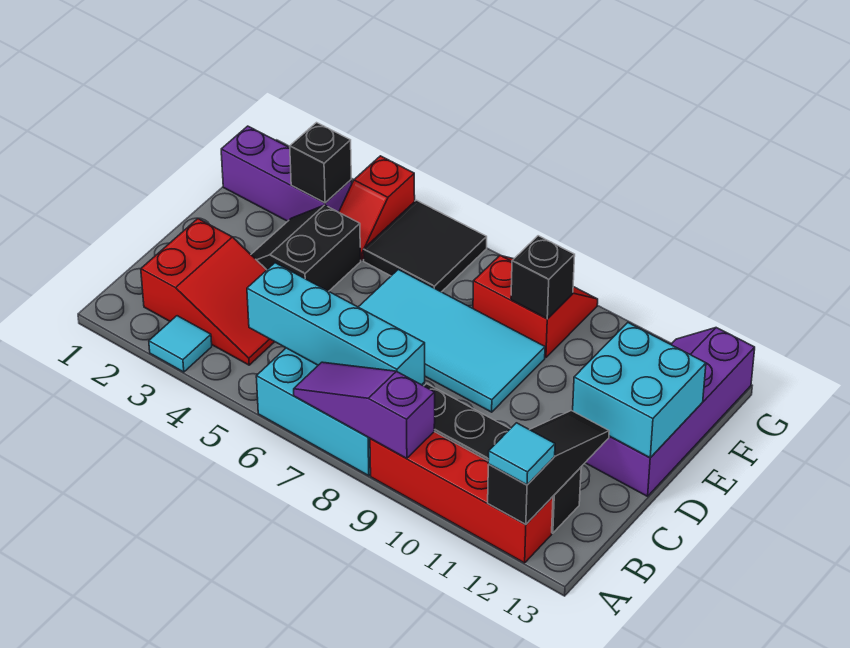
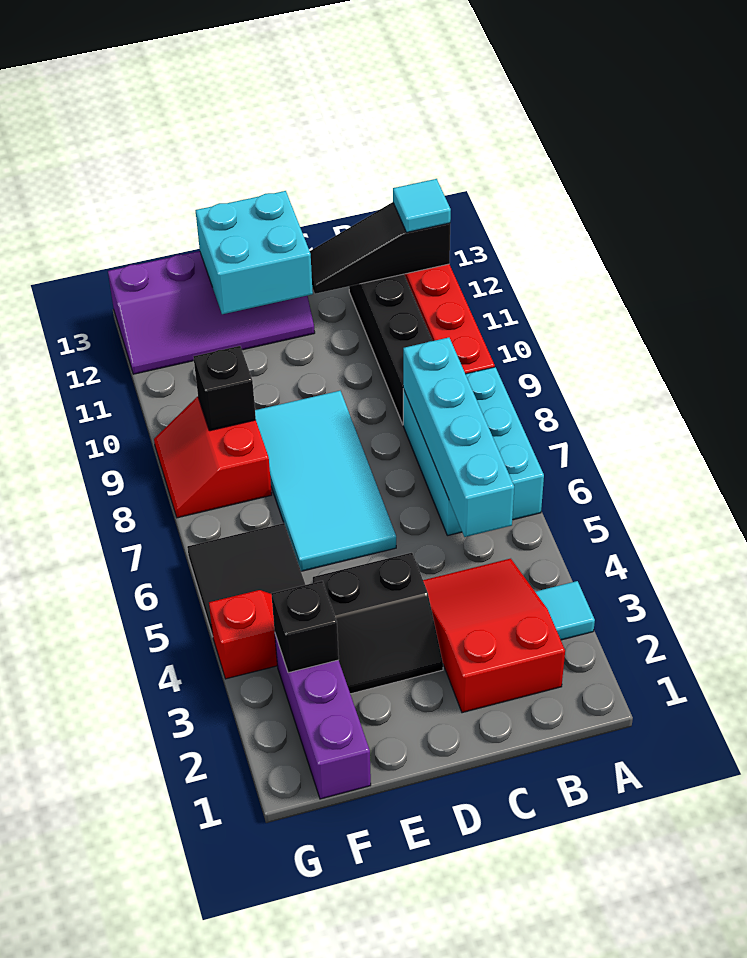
purple 1x3 slope [294,362,435,458] -> none

